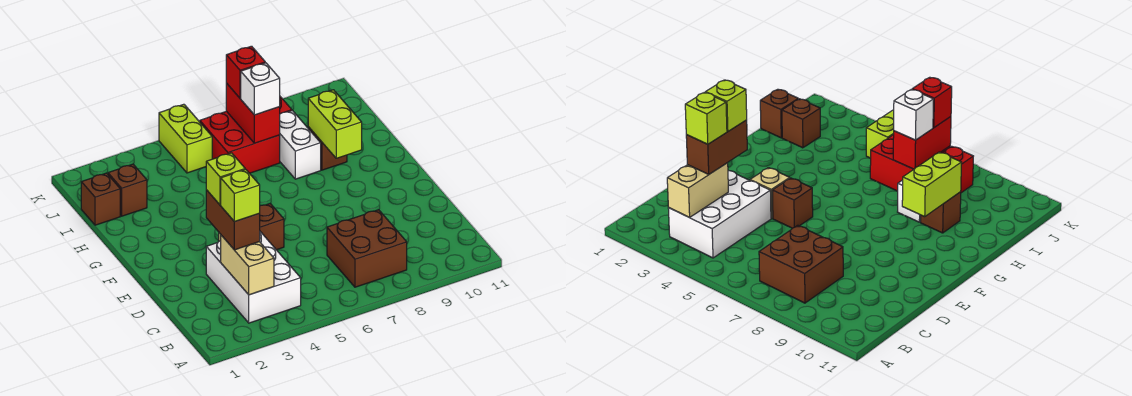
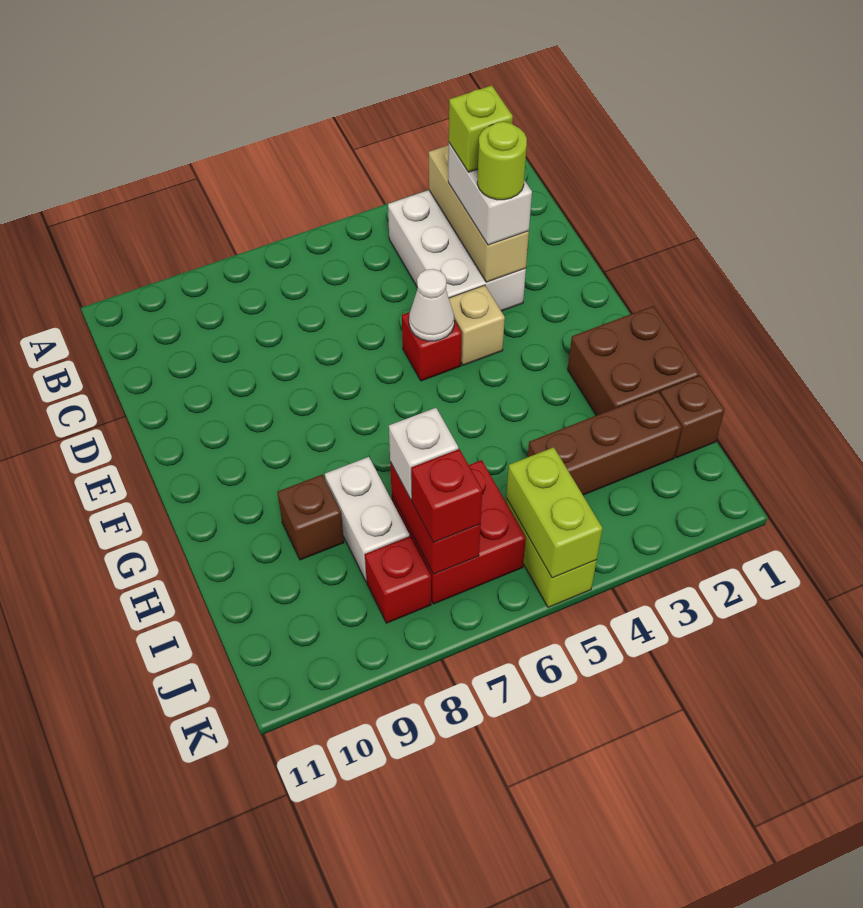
tan 1x2 brick [221,235,274,295] -> tan 1x3 brick [429,145,529,282]
brown 2x2 brick [327,210,407,287] -> brown 2x2 brick moved to [568,306,700,416]
brown 1x2 brick [206,190,260,250] -> white 1x2 brick [448,143,532,245]
lime 1x1 brick [206,153,245,205] -> lime 1x1 round brick [477,122,527,200]
brown 1x1 brick [260,204,284,250] -> red 1x1 brick [402,312,462,381]
none -> white 1x1 cone [409,269,454,341]
lime 1x2 brick [308,90,362,158] -> lime 1x2 brick moved to [506,447,602,578]
brown 1x1 brick [108,164,147,216] -> brown 1x3 brick [528,392,682,495]

